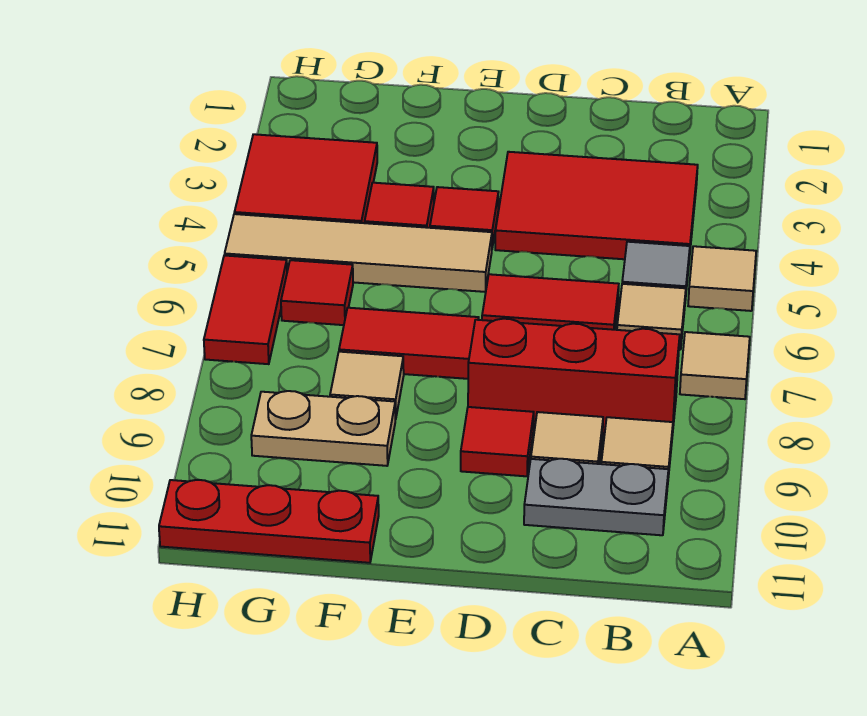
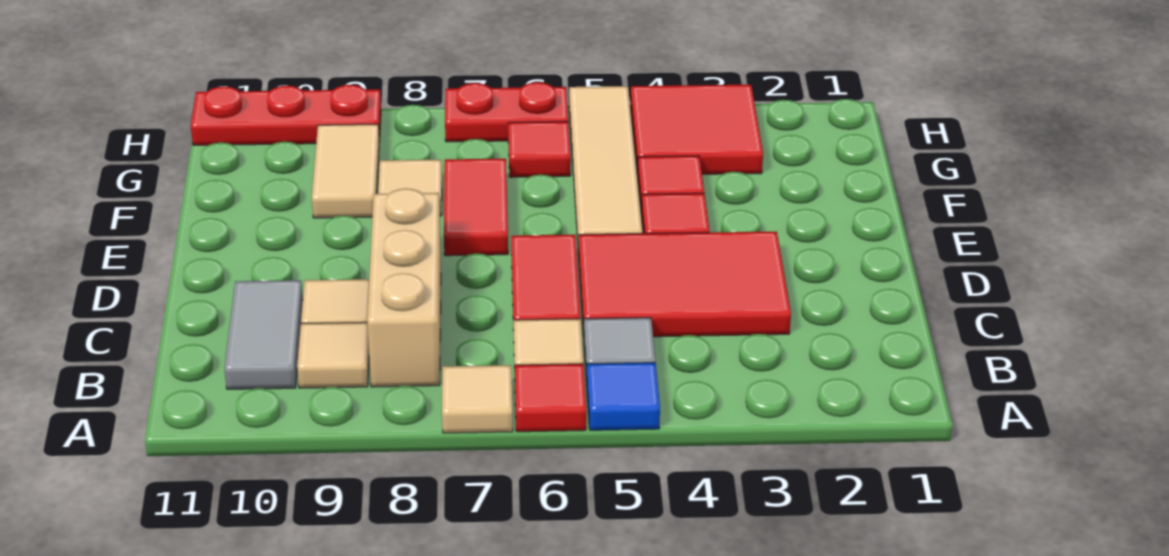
tan 1x1 tile [688,246,756,311] -> blue 1x1 tile [587,363,660,430]
red 2x3 tile [495,152,698,259] -> red 2x3 tile turned to [578,231,791,337]
red 1x3 brick [468,319,680,436] -> tan 1x3 brick [367,188,441,387]
grey 1x2 plate [524,459,668,535] -> grey 1x2 tile [224,280,303,389]
red 1x1 tile [461,407,534,476] -> red 1x1 tile moved to [515,364,586,432]
tan 1x2 plate [251,391,395,466] -> tan 1x2 tile [312,124,379,218]
red 1x3 plate [159,480,379,563] -> red 1x3 plate turned to [191,85,381,145]
red 1x2 tile [204,255,287,364] -> red 1x2 plate [445,82,568,142]

